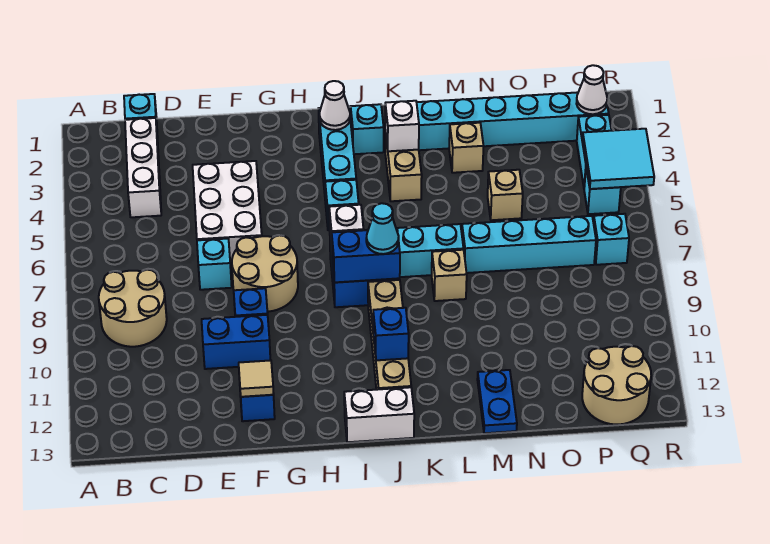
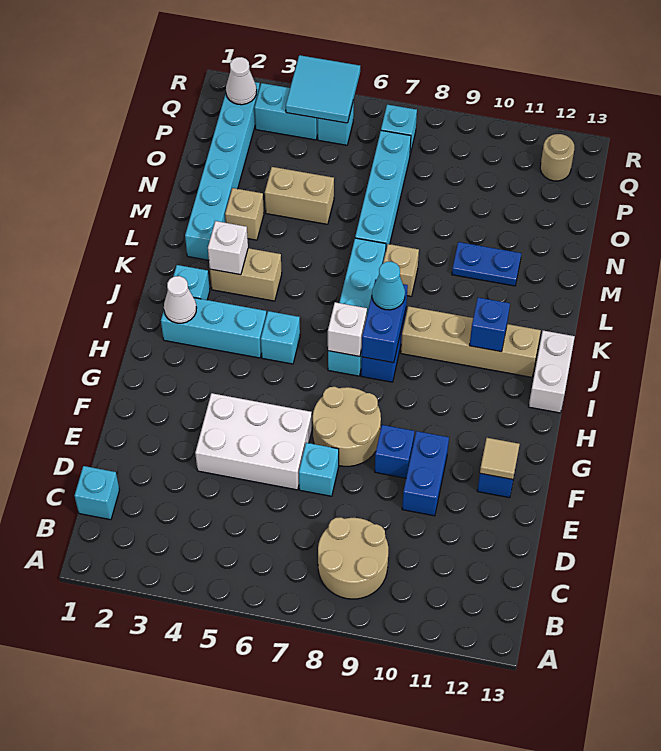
white 1x3 brick [125,118,161,217] -> none
blue 1x2 plate [477,370,517,433] -> blue 1x2 plate moved to [452,242,521,286]
tan 1x1 brick [488,170,523,220] -> tan 1x2 brick [265,167,334,224]
tan 2x2 round brick [582,346,651,424] -> tan 1x1 round brick [540,134,574,181]

